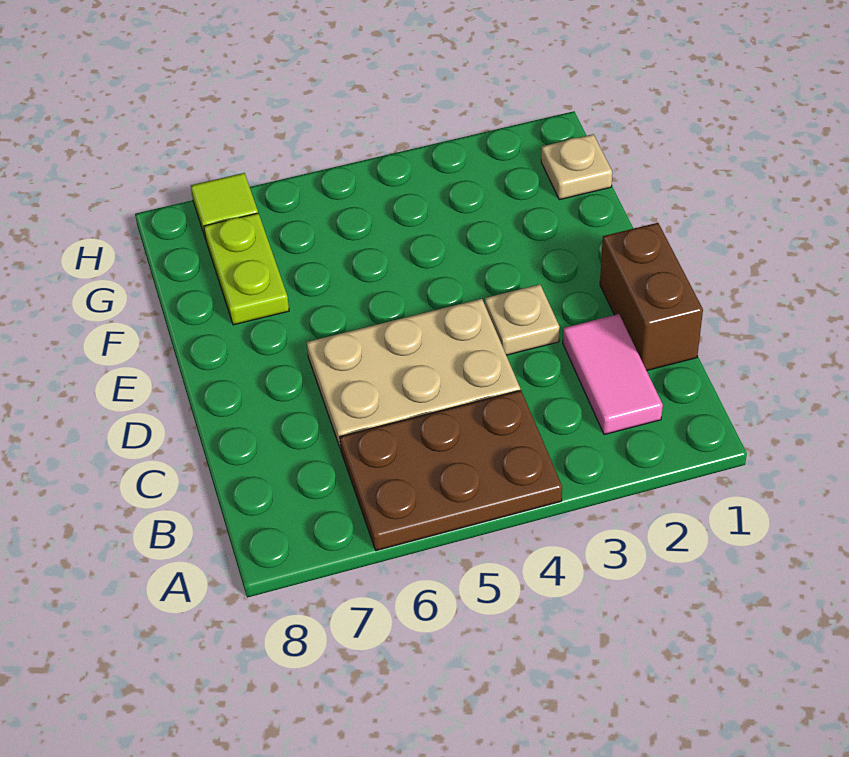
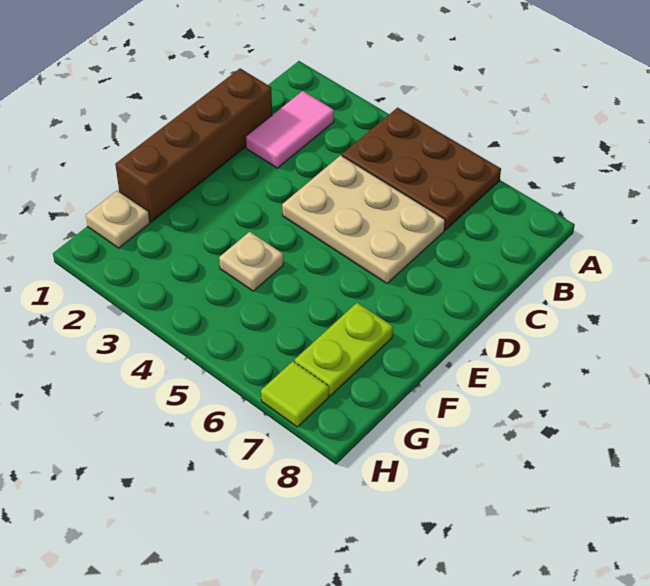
brown 1x2 brick [600,223,703,371] -> brown 1x4 brick [115,68,272,222]
tan 1x1 plate [485,284,559,355] -> tan 1x1 plate moved to [219,232,283,291]

